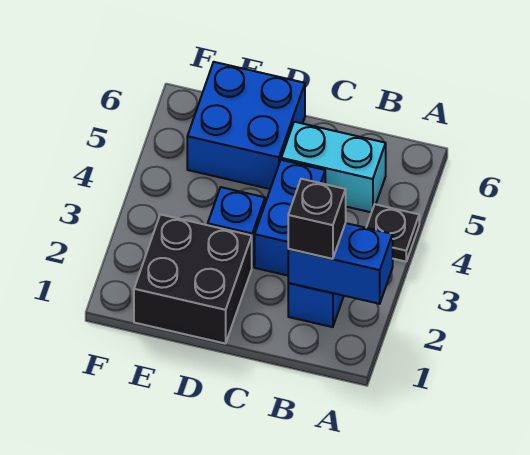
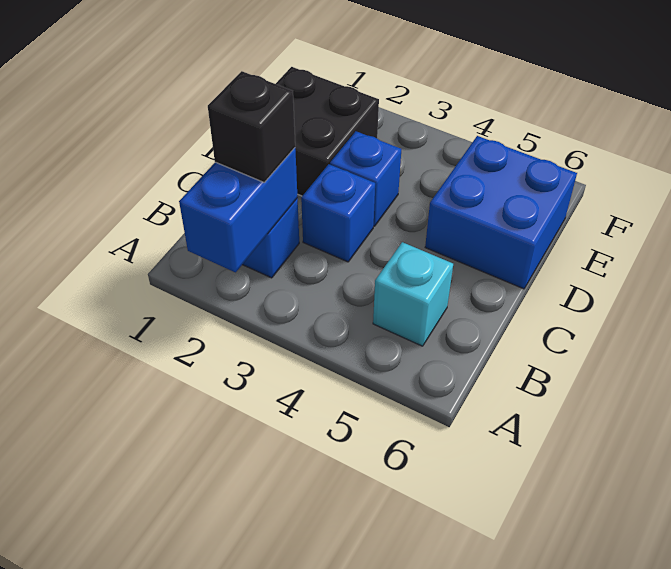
black 1x1 plate [366,204,419,262] -> none
cyan 1x2 brick [281,122,386,212] -> cyan 1x1 brick [373,242,453,346]
blue 1x2 brick [255,160,325,276] -> blue 1x1 brick [301,164,375,262]

